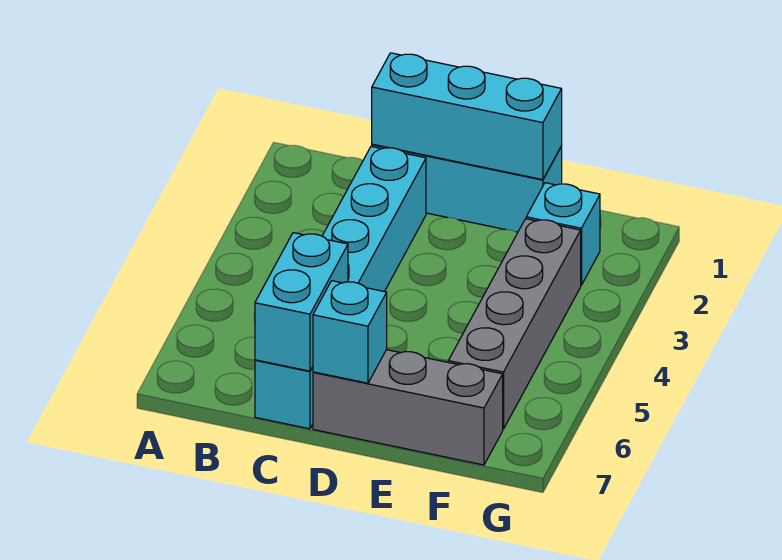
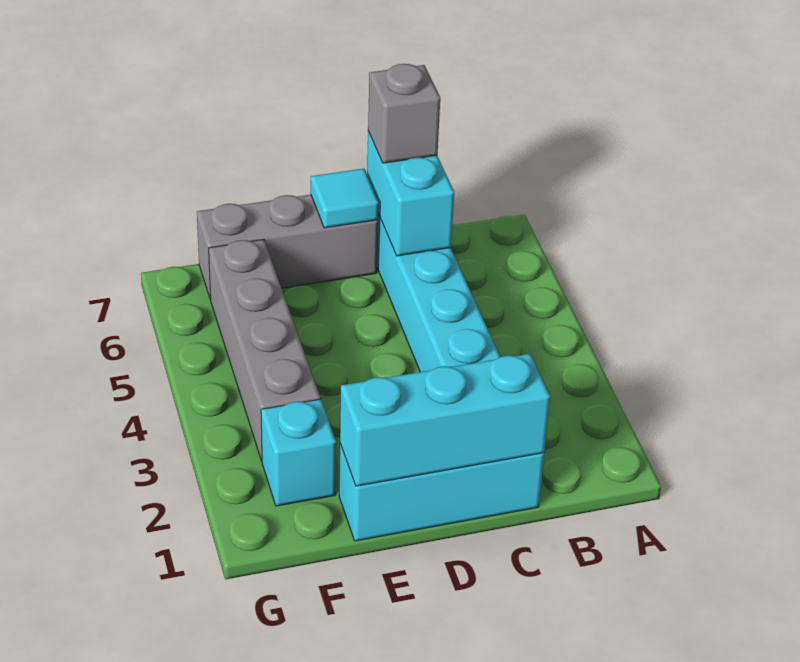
none -> grey 1x1 brick [368,64,440,163]
cyan 1x1 brick [313,281,387,383] -> cyan 1x1 tile [311,169,379,228]

